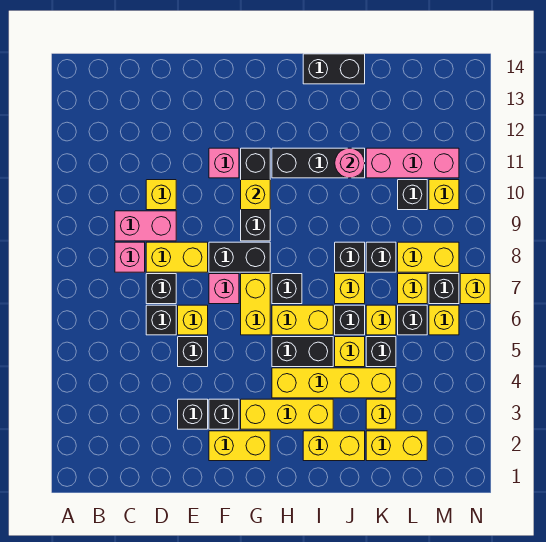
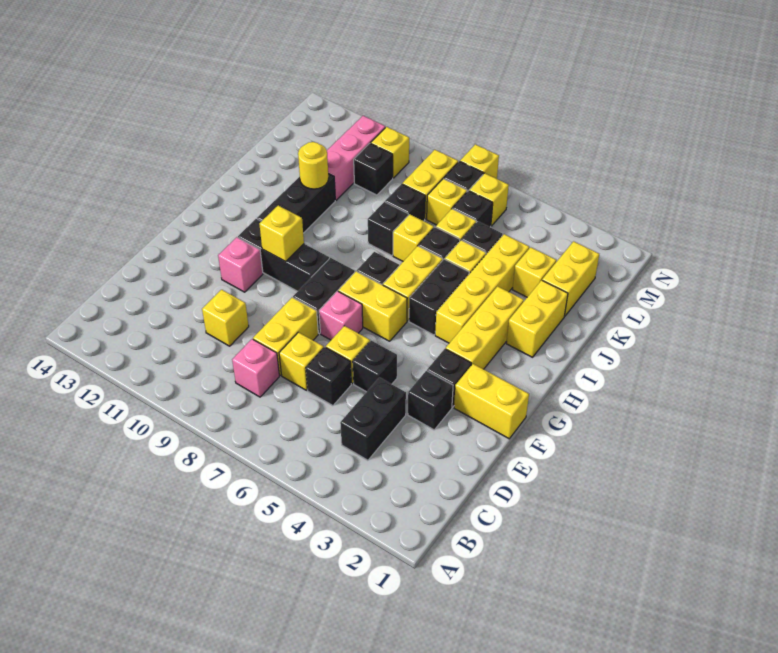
pink 1x2 brick [115,211,176,241] -> none
black 1x1 brick [146,274,176,304] -> yellow 1x1 brick [279,332,324,390]
yellow 1x2 brick [209,431,270,461] -> yellow 1x2 brick turned to [454,364,529,439]
black 1x2 brick [303,54,365,84] -> black 1x2 brick moved to [340,378,406,460]
pink 1x1 round brick [335,148,365,178] -> yellow 1x1 round brick [298,142,329,189]

